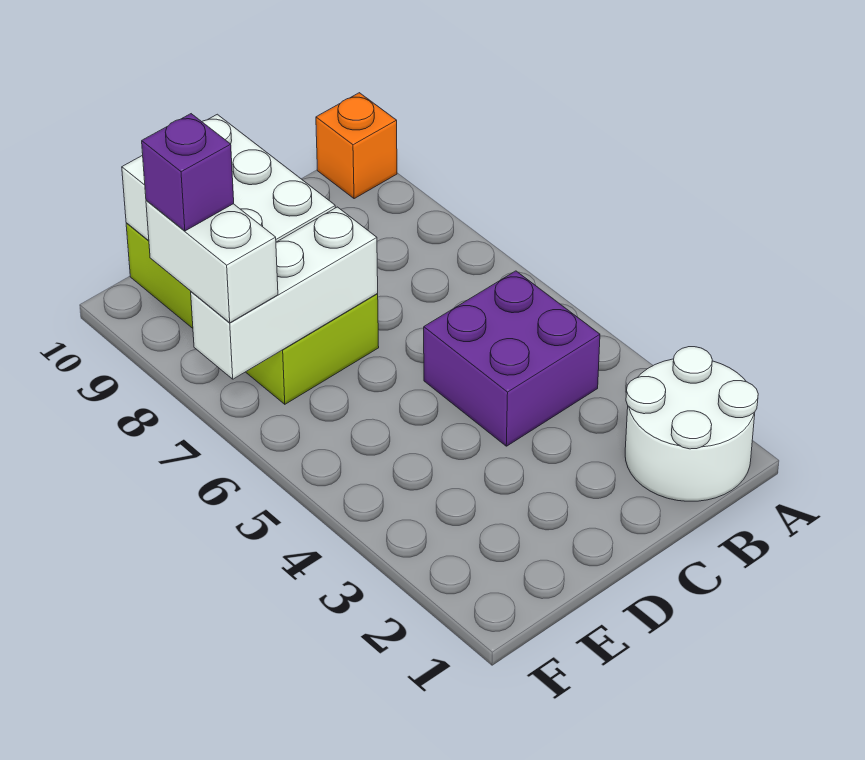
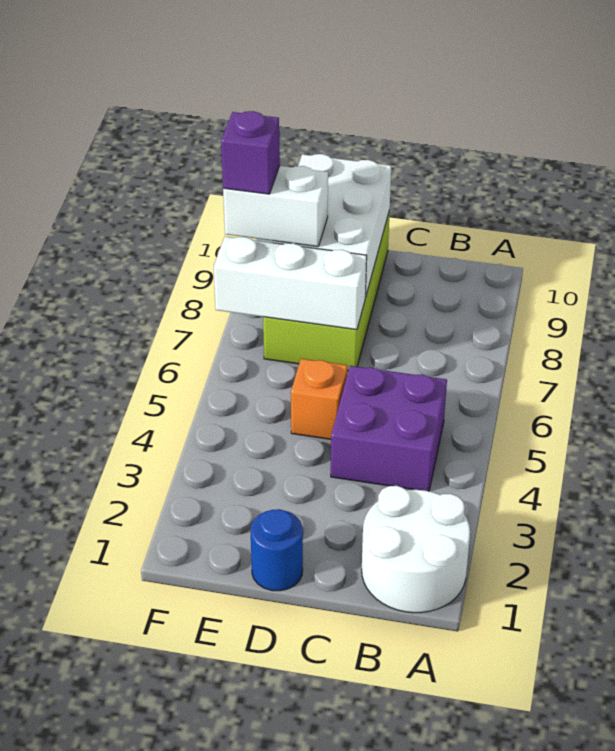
orange 1x1 brick [316,93,397,199] -> orange 1x1 brick moved to [291,359,347,439]
none -> blue 1x1 round brick [251,509,303,591]
white 1x2 brick [146,200,278,323] -> white 1x2 brick turned to [223,166,328,247]

